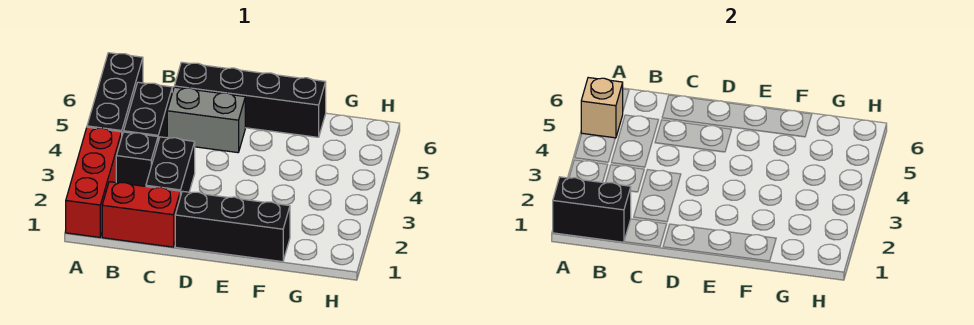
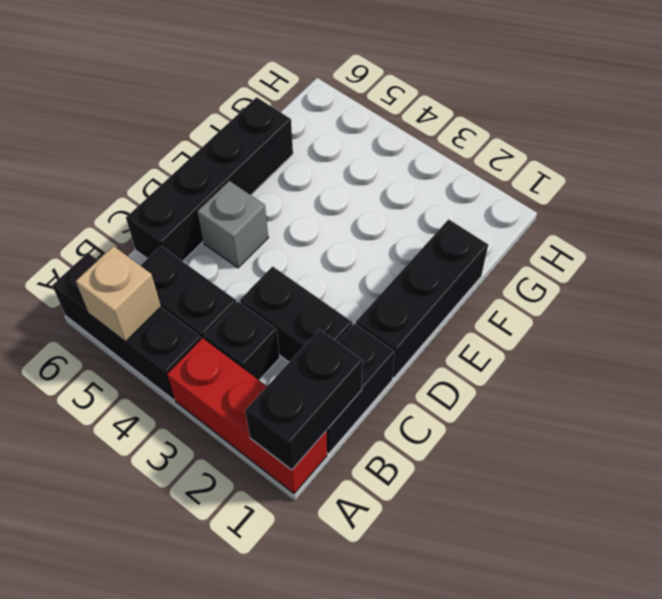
red 1x2 brick [102,182,180,247] -> black 1x2 brick [326,323,395,454]
grey 1x2 brick [167,87,245,153] -> grey 1x1 brick [197,181,268,268]

